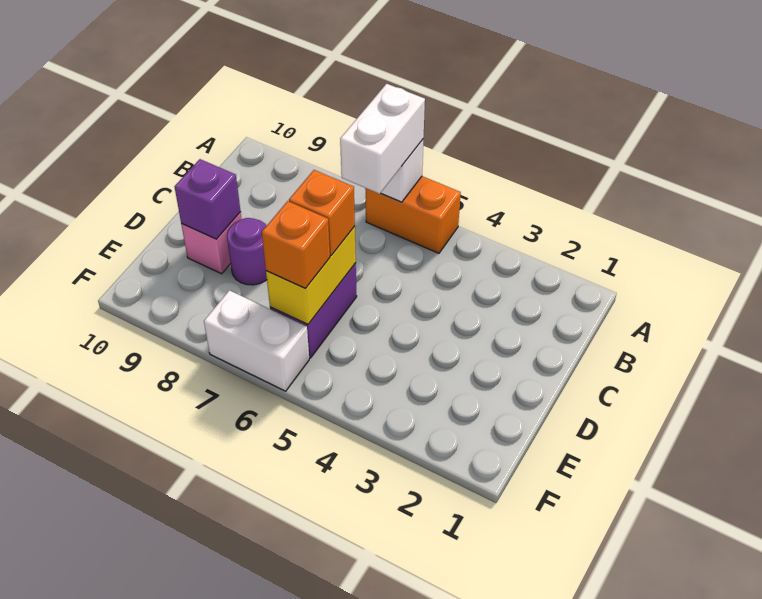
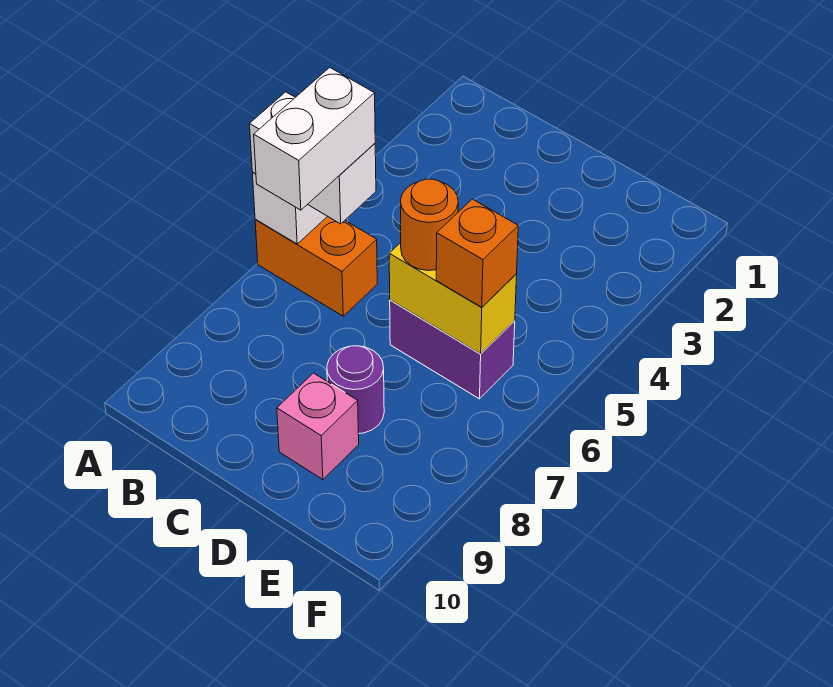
orange 1x2 brick [365,176,461,253] -> orange 1x2 brick turned to [255,216,377,316]
orange 1x1 brick [289,170,355,255] -> orange 1x1 round brick [401,179,458,271]
purple 1x1 brick [175,159,241,239] -> none
white 1x2 brick [204,290,309,391] -> white 1x2 brick moved to [254,68,375,210]

